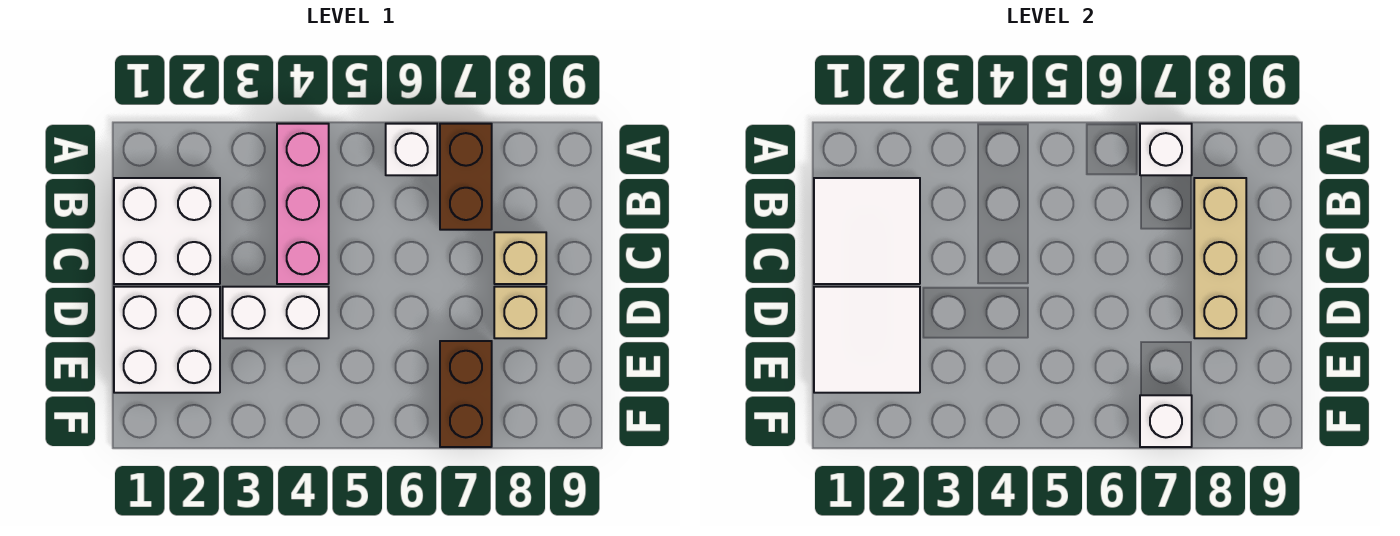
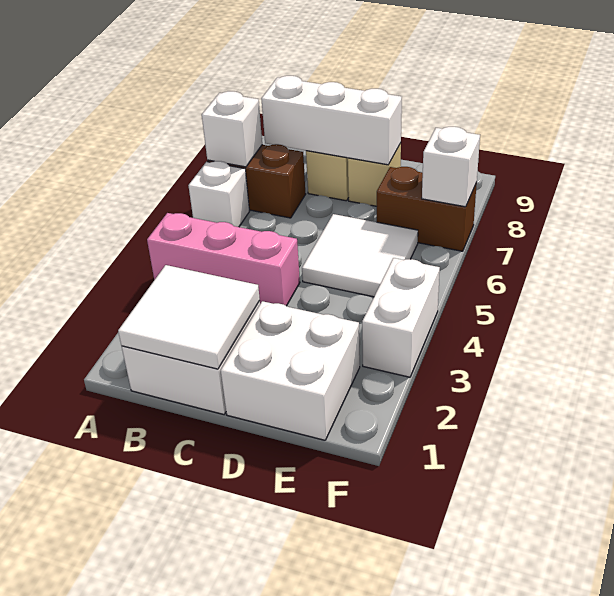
tan 1x3 brick [1194,178,1246,338] -> white 1x3 brick [261,76,402,165]
white 2x2 tile [814,287,920,393] -> white 2x2 tile moved to [302,214,418,297]
white 1x2 brick [223,287,329,338] -> white 1x2 brick moved to [362,258,440,377]

